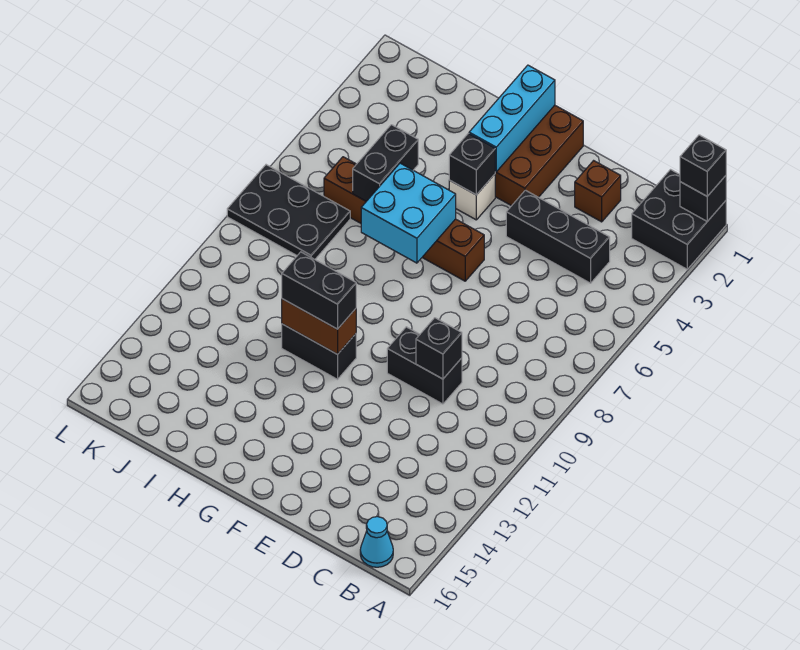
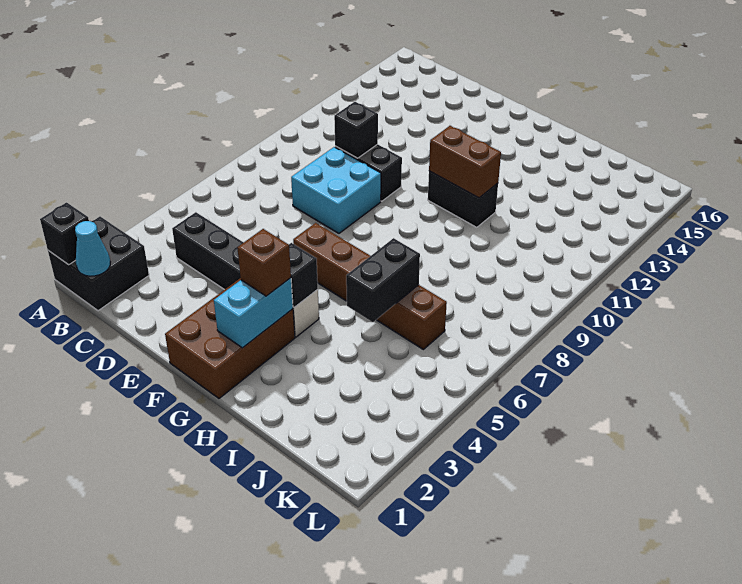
black 1x1 brick [680,135,726,196] -> none
cyan 1x1 cone [360,517,393,567] -> cyan 1x1 cone moved to [75,221,110,276]
brown 1x1 brick [575,161,621,222] -> brown 1x1 brick moved to [237,229,291,296]
cyan 1x3 brick [469,65,555,172] -> cyan 1x2 brick [214,278,293,348]
cyan 2x2 brick [361,163,456,263] -> cyan 2x2 brick moved to [291,147,381,233]
black 1x2 brick [282,252,356,329] -> none
black 2x3 plate [227,165,350,259] -> none

